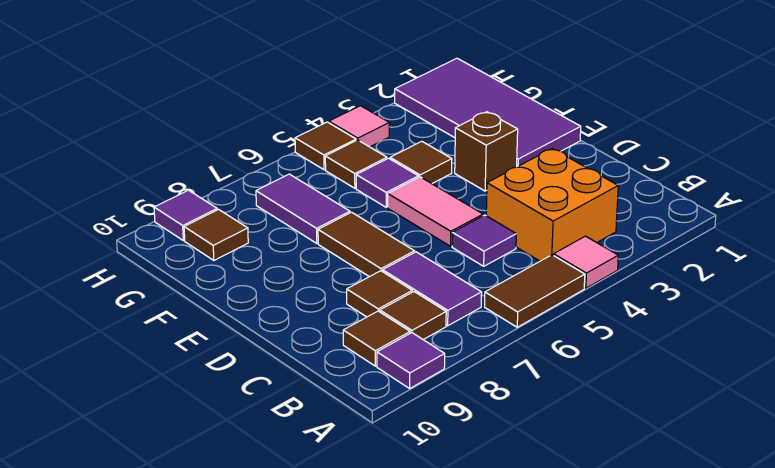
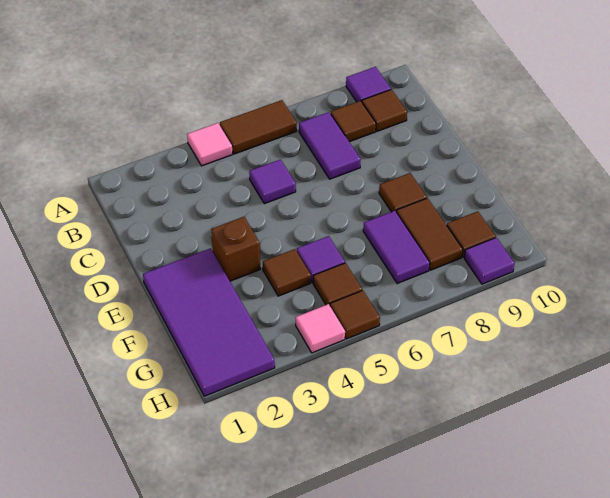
orange 2x2 brick [486,149,618,261] -> none
brown 1x1 tile [347,271,412,317] -> brown 1x1 tile moved to [379,173,427,212]
pink 1x2 tile [388,177,483,246] -> none
brown 1x2 tile [318,212,415,277] -> brown 1x2 tile moved to [397,198,463,270]

